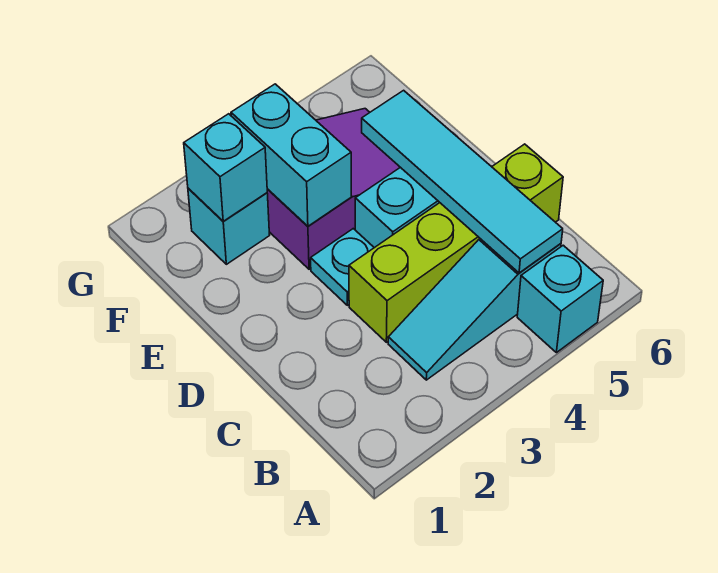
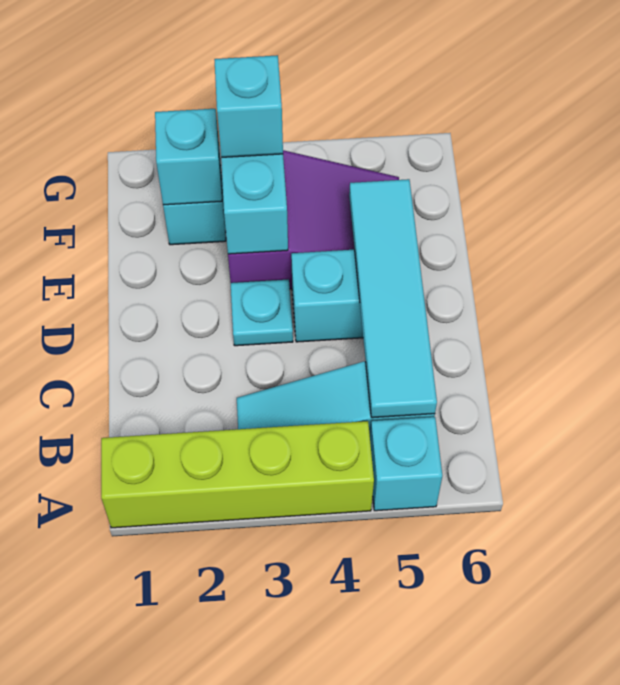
lime 1x4 brick [349,144,563,342] -> lime 1x4 brick moved to [101,421,374,528]
none -> cyan 1x1 brick [214,55,283,157]

